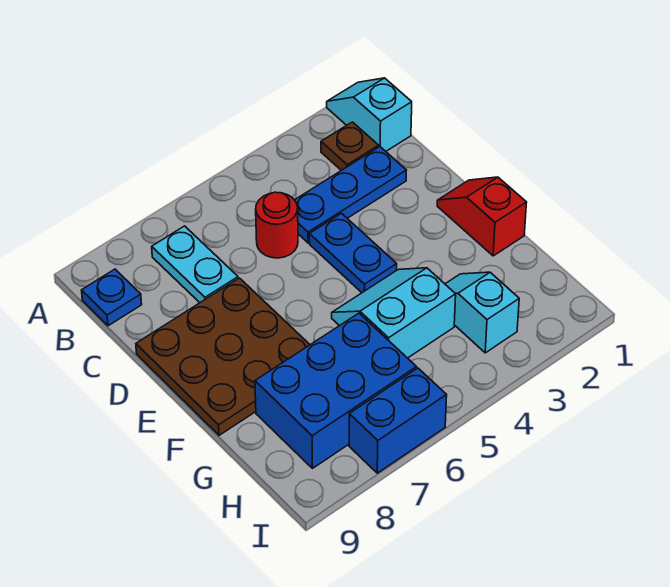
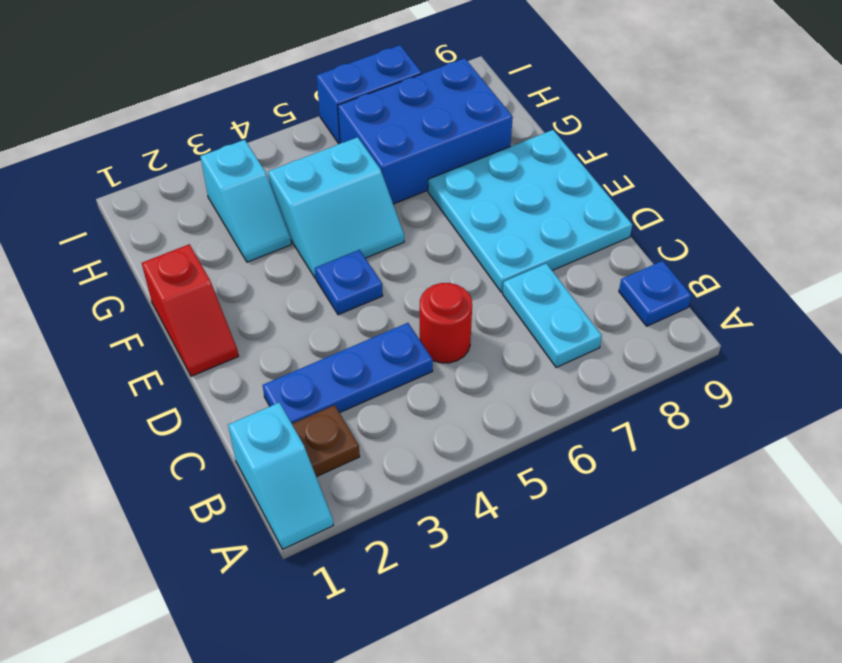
blue 1x2 plate [309,213,397,293] -> blue 1x1 plate [315,250,383,315]
brown 3x3 plate [136,278,310,435] -> cyan 3x3 plate [428,130,632,292]

